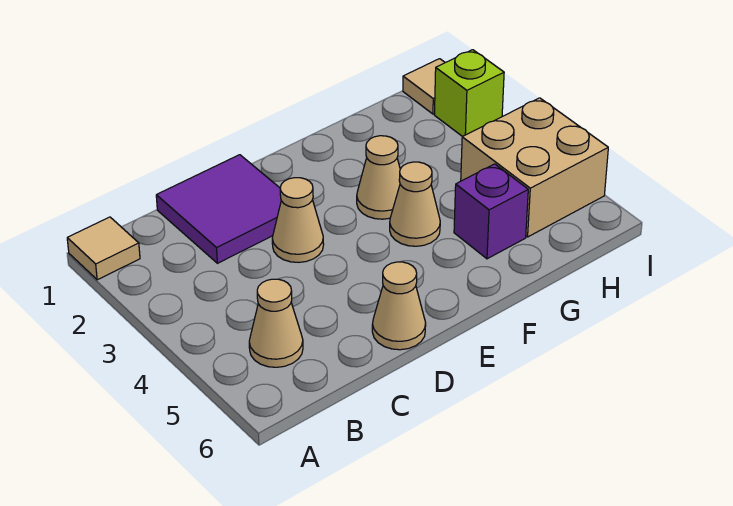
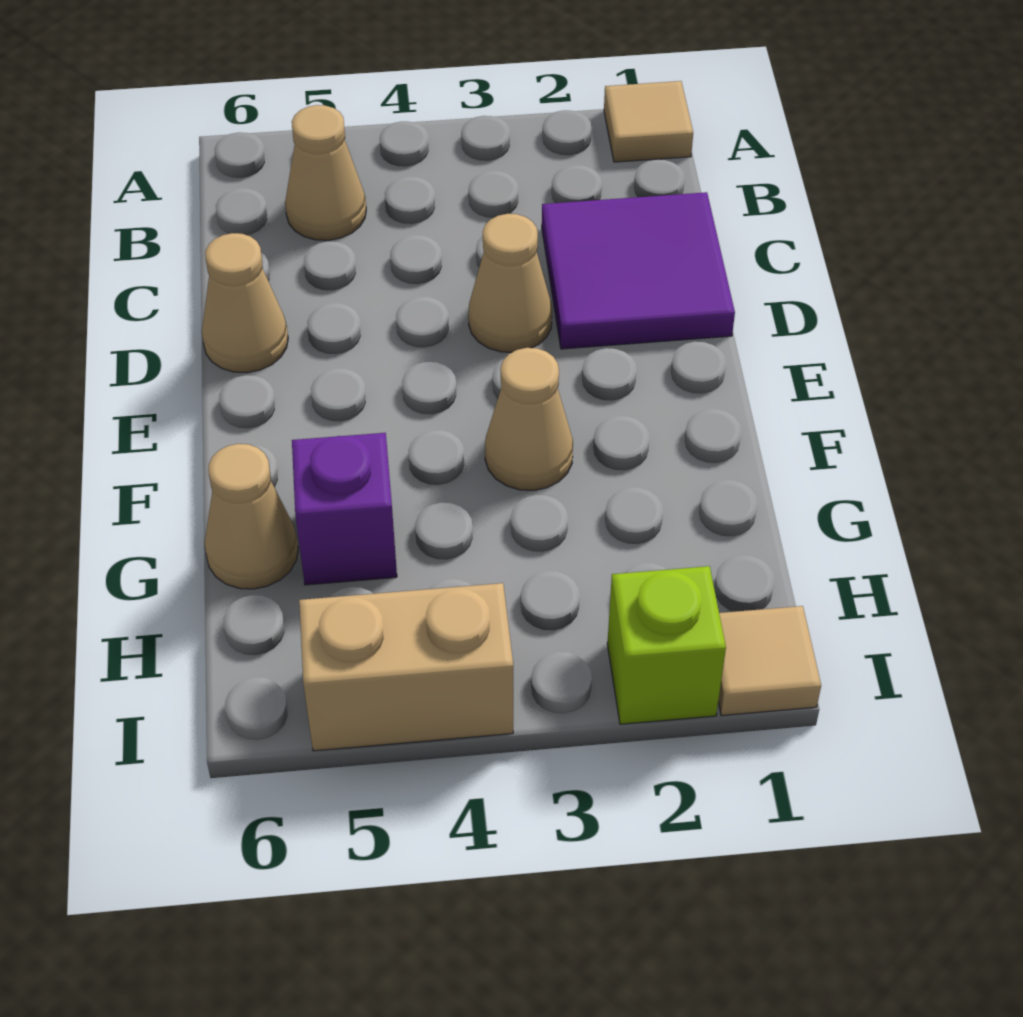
tan 1x1 cone [390,162,440,246] -> tan 1x1 cone moved to [204,444,298,589]
tan 2x2 brick [461,98,608,237] -> tan 1x2 brick [299,583,513,751]

